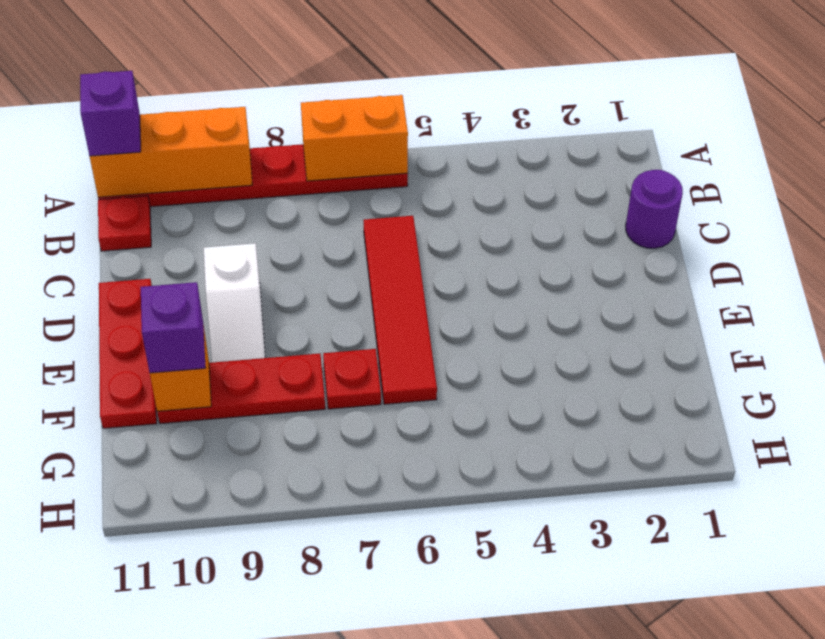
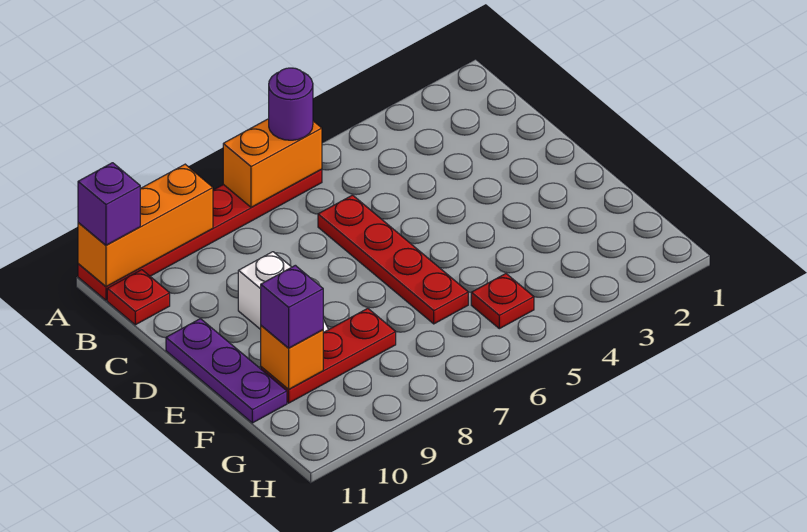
purple 1x1 round brick [626,170,683,248] -> purple 1x1 round brick moved to [269,68,313,140]
red 1x4 tile [364,216,437,404] -> red 1x4 plate [318,195,468,324]
red 1x3 plate [99,279,157,428] -> purple 1x3 plate [166,319,287,423]
red 1x1 plate [323,349,381,409] -> red 1x1 plate moved to [471,274,534,329]

